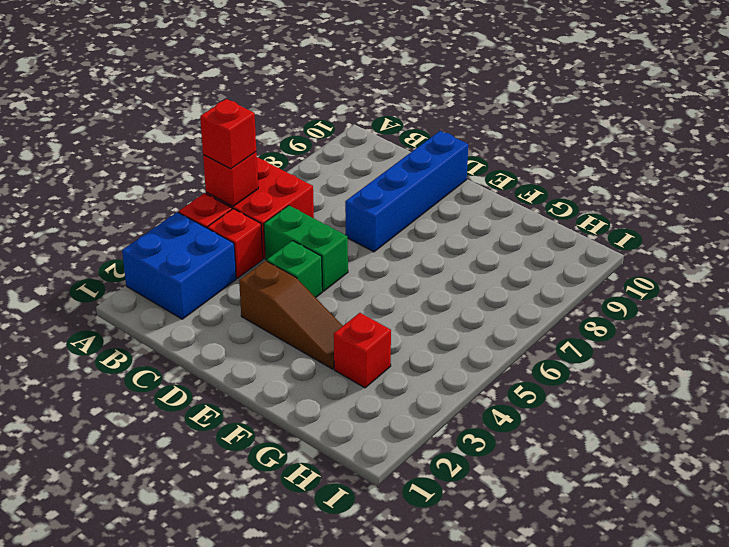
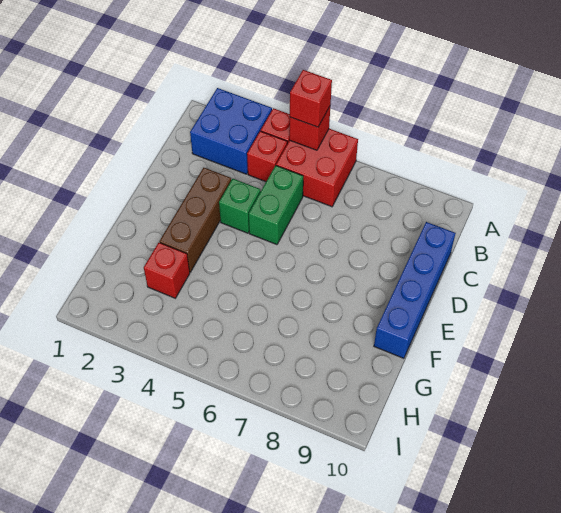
brown 1x3 slope [239,261,343,369] -> brown 1x3 brick [159,168,231,272]
blue 1x4 brick [345,131,468,252] -> blue 1x4 brick turned to [374,222,456,358]

